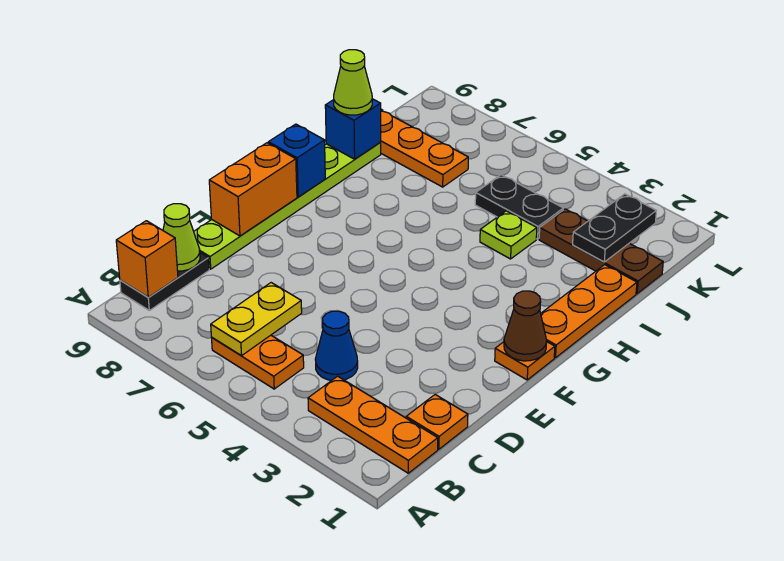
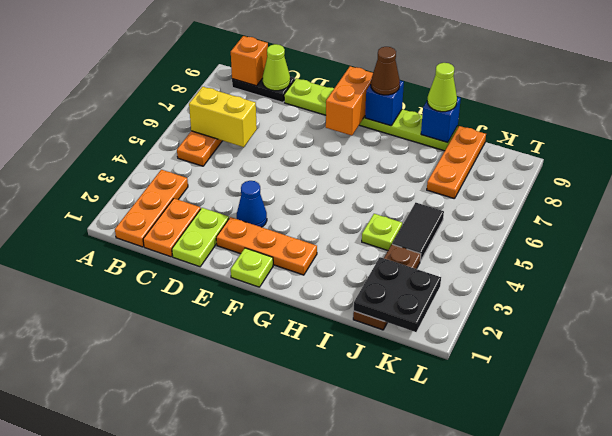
yellow 1x2 plate [211,283,302,356] -> yellow 1x2 brick [189,87,257,147]
orange 1x1 plate [406,395,468,449] -> orange 1x2 plate [143,199,201,257]
blue 1x1 cone [315,311,358,380] -> blue 1x1 cone moved to [237,181,267,227]
none -> lime 1x2 plate [172,208,229,267]
orange 1x2 brick [209,143,297,236] -> orange 1x2 brick turned to [326,66,373,136]
orange 1x1 plate [495,342,555,380] -> lime 1x1 plate [231,248,273,287]
brown 1x1 cone [504,291,547,361] -> brown 1x1 cone moved to [371,47,400,95]
orange 1x3 plate [541,265,637,358] -> orange 1x3 plate moved to [216,217,317,275]
black 1x2 plate [573,194,656,262] -> black 2x2 plate [354,257,441,332]
black 1x2 plate [475,175,563,239] -> black 1x2 tile [392,203,444,261]

